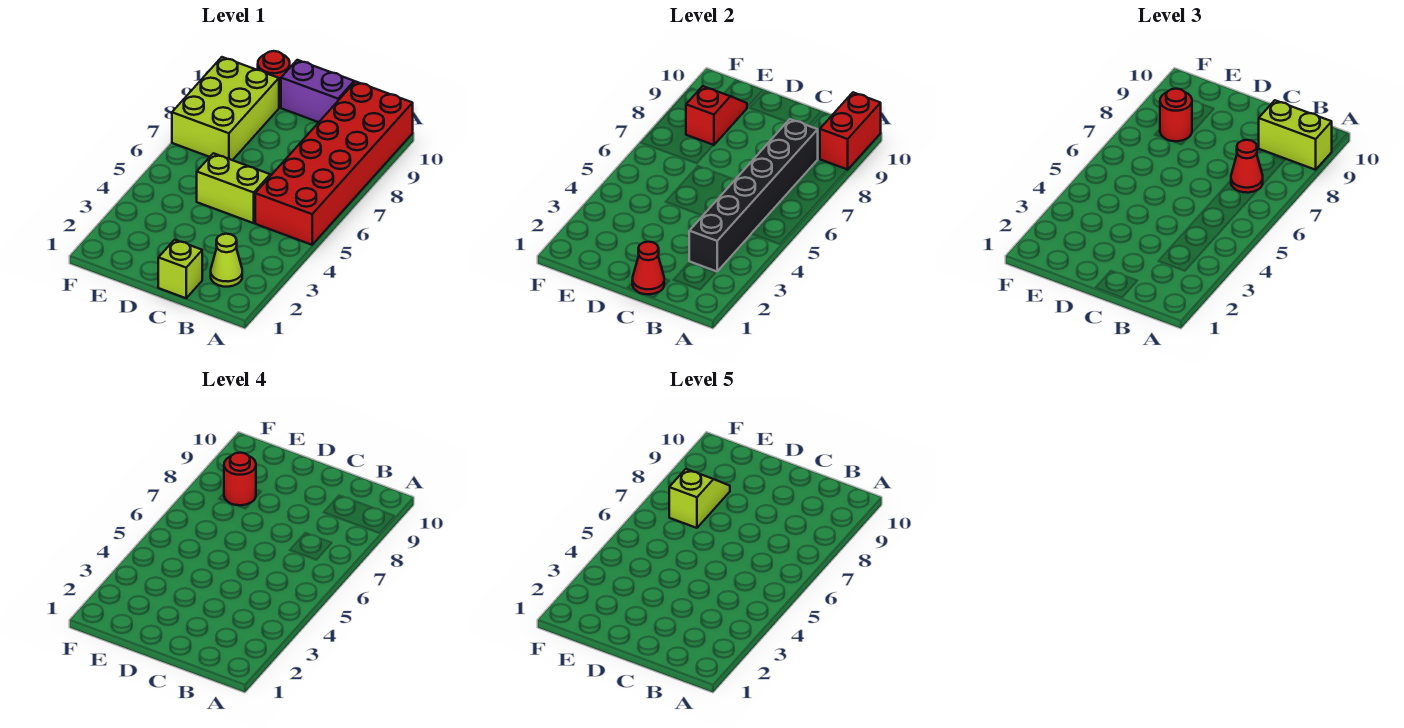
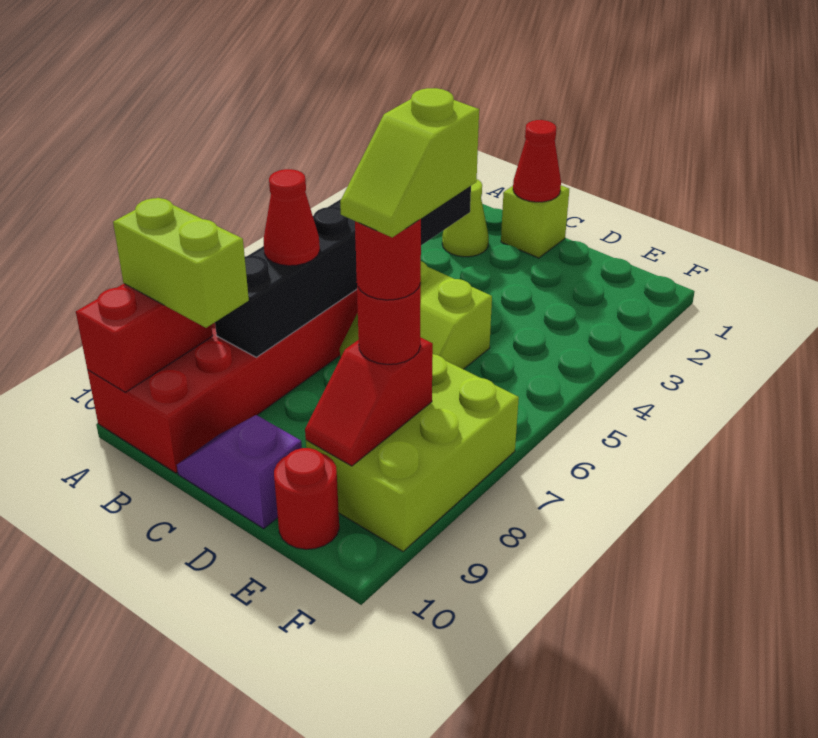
purple 1x2 brick [281,60,354,122] -> purple 1x2 slope [177,415,302,529]

